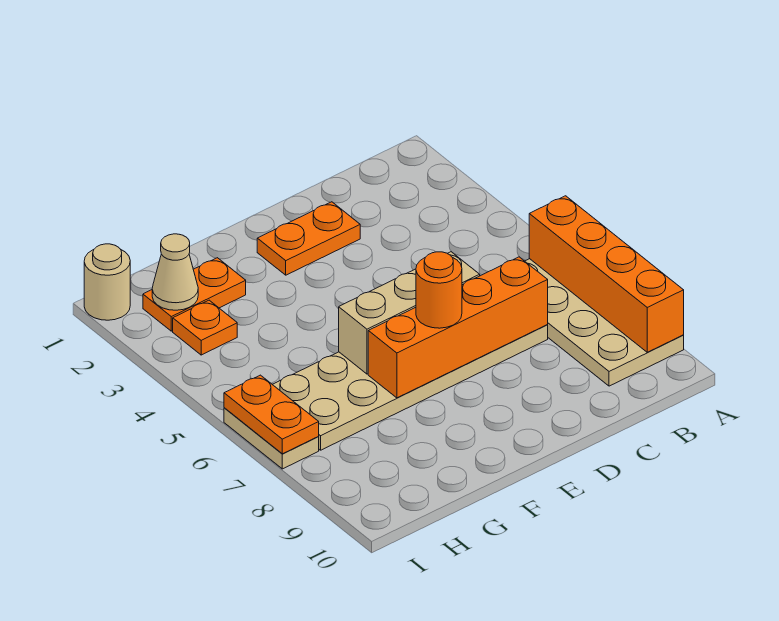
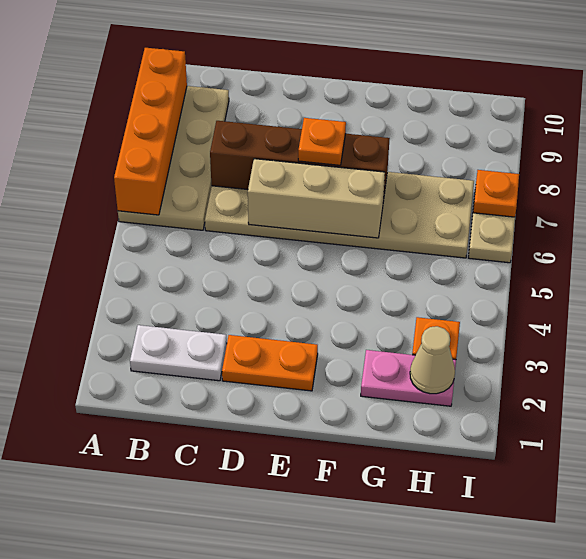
none -> white 1x2 plate [130,325,227,381]
orange 1x4 brick [368,257,548,398] -> brown 1x4 brick [210,121,390,201]
orange 1x1 round brick [416,252,462,328] -> orange 1x1 plate [298,118,346,165]
orange 1x2 plate [143,258,246,331] -> pink 1x2 plate [361,350,456,406]
tan 1x1 round brick [84,244,130,320] -> none
orange 1x2 plate [224,375,319,454] -> orange 1x1 plate [473,170,519,217]

